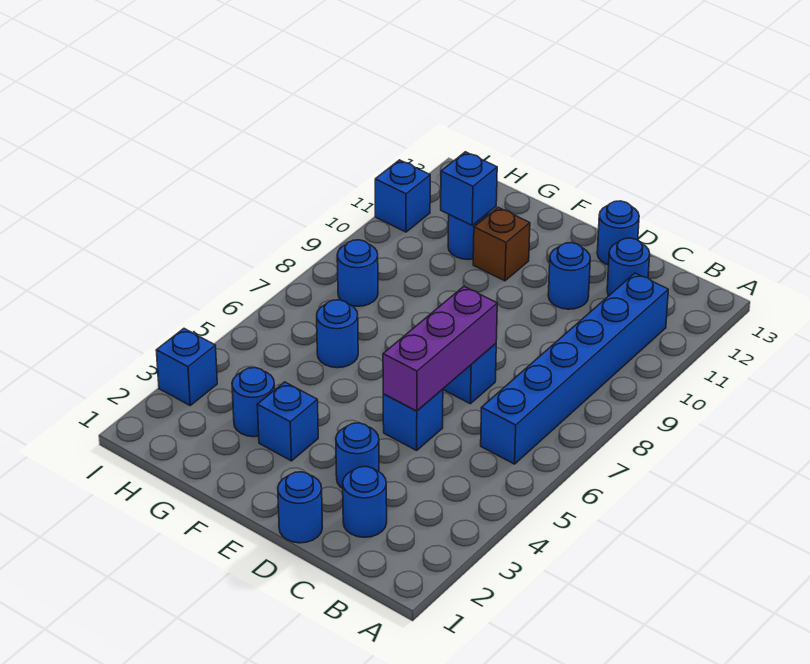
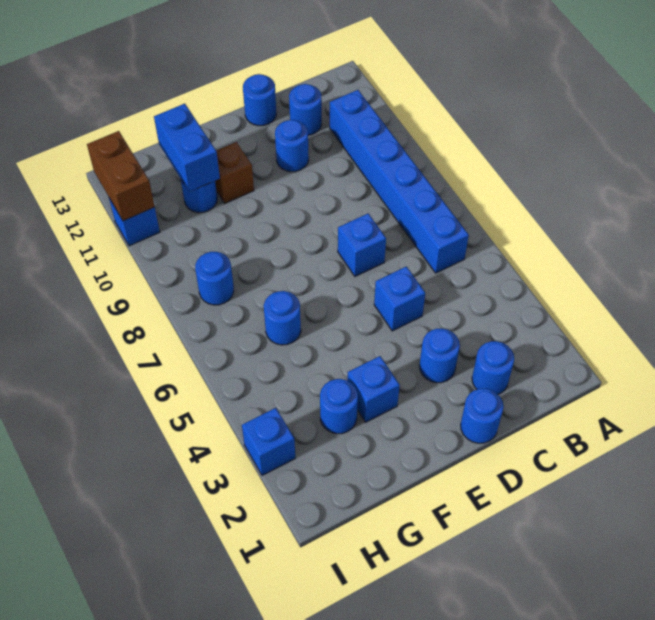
purple 1x3 brick [383,287,497,411] -> none
blue 1x1 brick [441,152,497,225] -> blue 1x2 brick [154,104,220,192]
none -> brown 1x2 brick [87,131,155,221]

